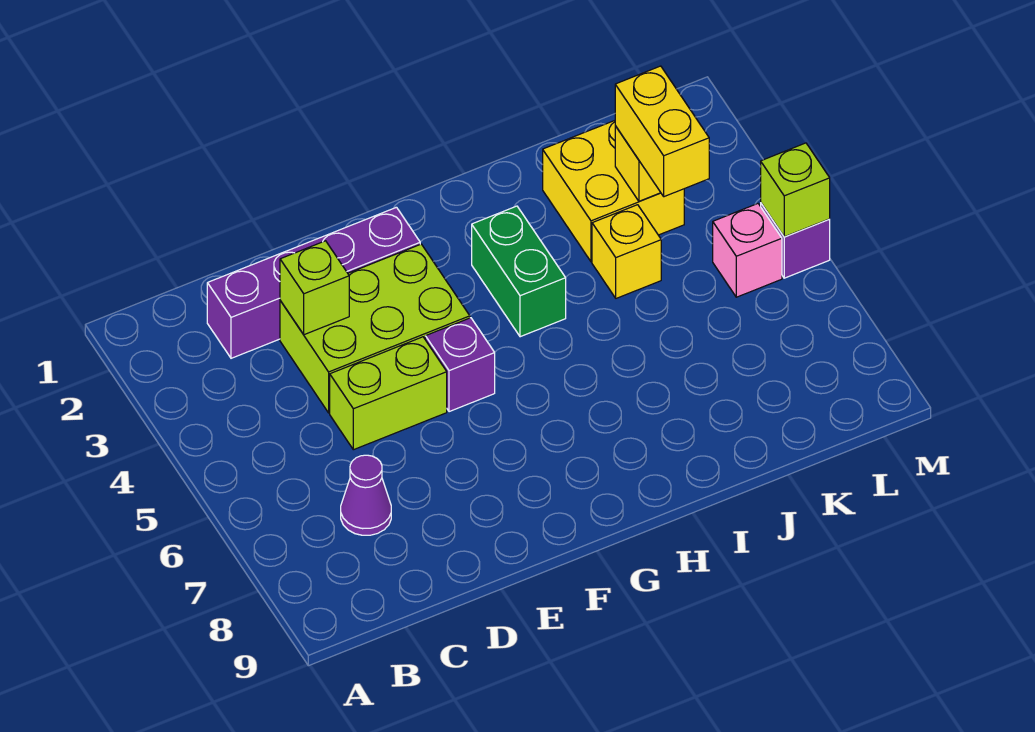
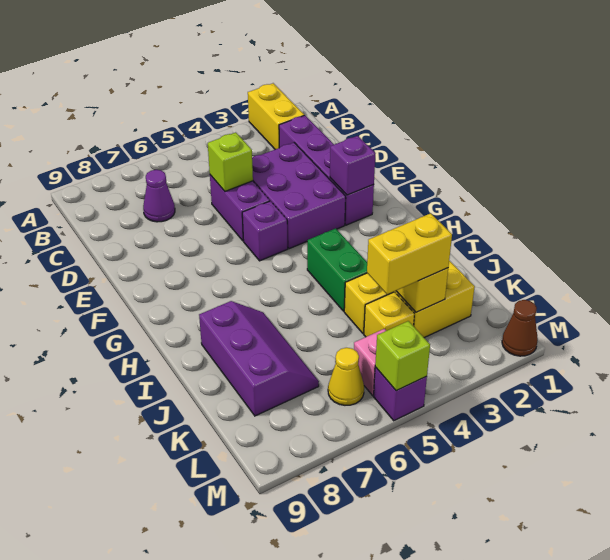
none -> yellow 1x2 brick [248,83,304,149]
lime 2x3 brick [280,244,470,413] -> purple 2x3 brick [252,143,346,249]
lime 1x1 brick [280,241,349,335] -> lime 1x1 brick moved to [208,132,253,191]
lime 1x2 brick [330,337,447,450] -> purple 1x2 brick [210,175,270,241]
none -> purple 1x1 brick [330,136,376,195]
green 1x2 brick [472,206,566,337] -> green 1x2 brick turned to [307,228,367,311]
none -> purple 2x3 slope [199,301,319,416]
none -> yellow 1x1 brick [364,292,414,337]
none -> yellow 1x1 cone [328,348,364,405]
none -> brown 1x1 cone [502,300,538,356]

